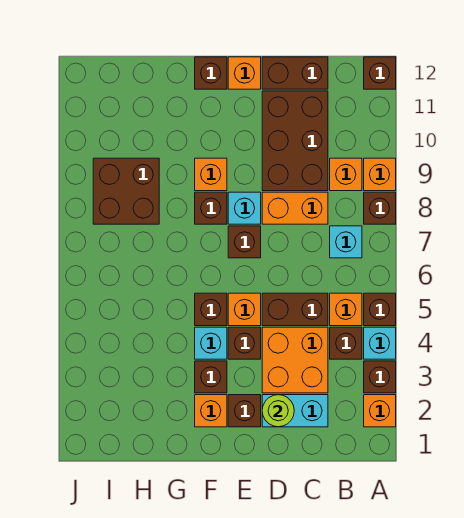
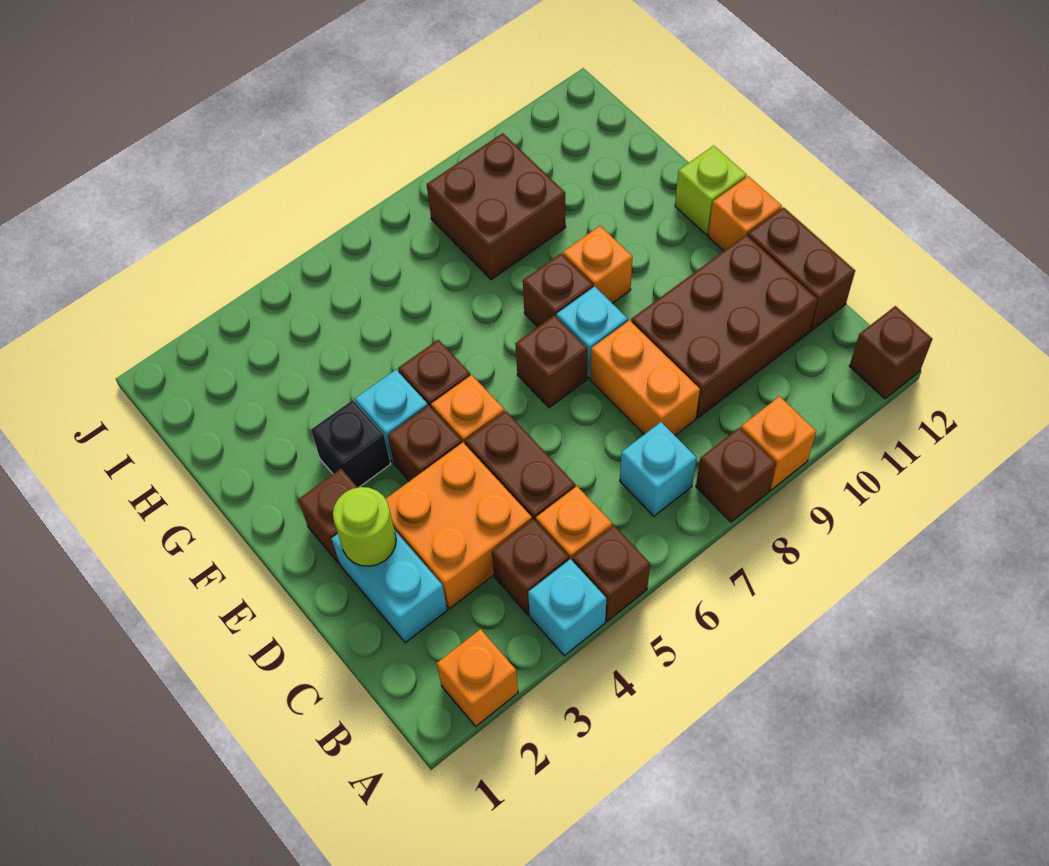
brown 1x1 brick [364,361,396,393] -> none
orange 1x1 brick [330,158,362,191] -> none
orange 1x1 brick [195,395,227,427] -> none
brown 1x1 brick [195,361,227,393] -> black 1x1 brick [311,400,390,487]
brown 1x1 brick [195,57,227,89] -> lime 1x1 brick [675,146,746,235]

